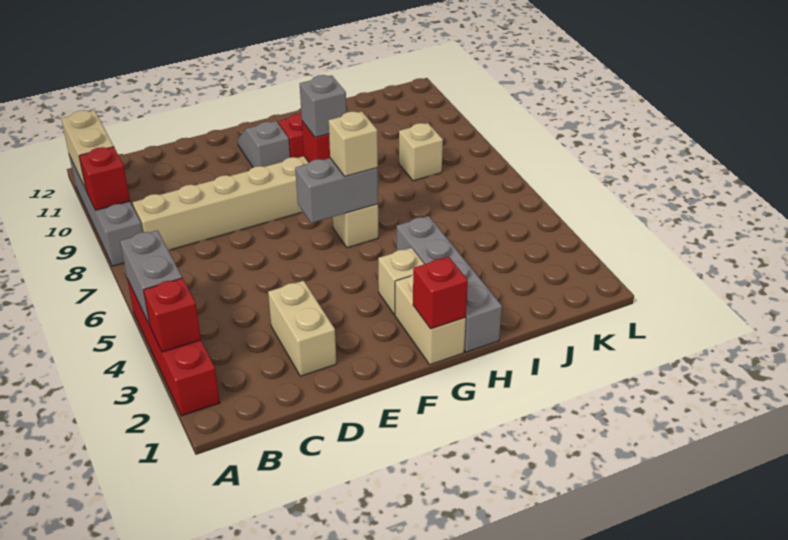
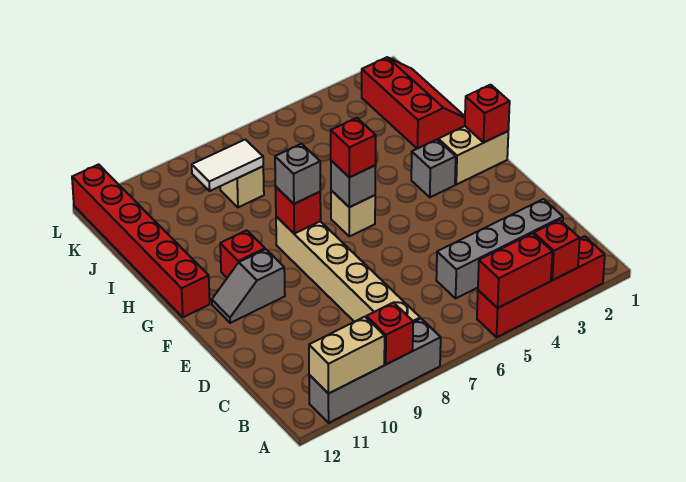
grey 1x2 brick [120,230,182,325] -> red 1x2 brick [478,233,552,308]
tan 1x2 brick [268,281,336,376] -> none
grey 1x2 brick [295,158,378,223] -> grey 1x1 brick [331,161,376,207]
tan 1x1 brick [378,248,424,315] -> grey 1x1 brick [411,140,456,197]
tan 1x1 brick [329,111,378,176] -> red 1x1 brick [331,118,376,177]
none -> red 1x6 brick [72,164,210,317]
grey 1x4 brick [397,216,502,352] -> grey 1x4 brick moved to [436,199,563,298]
none -> red 2x3 slope [362,57,465,149]
none -> white 1x2 tile [192,139,263,191]

